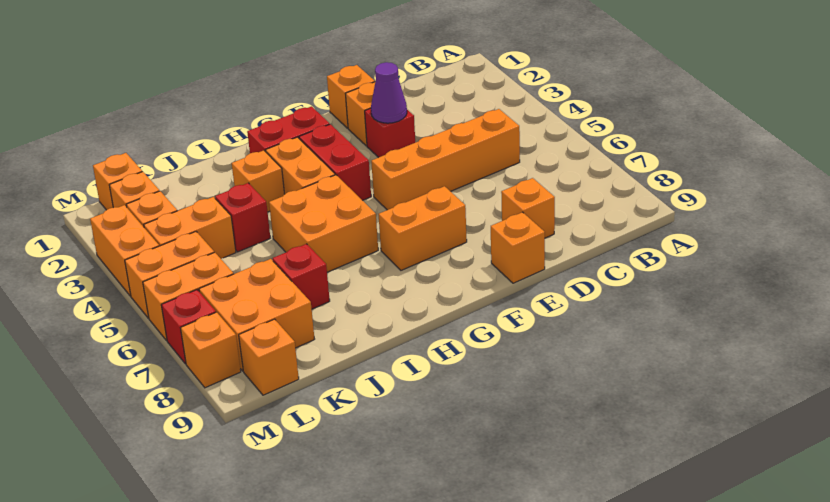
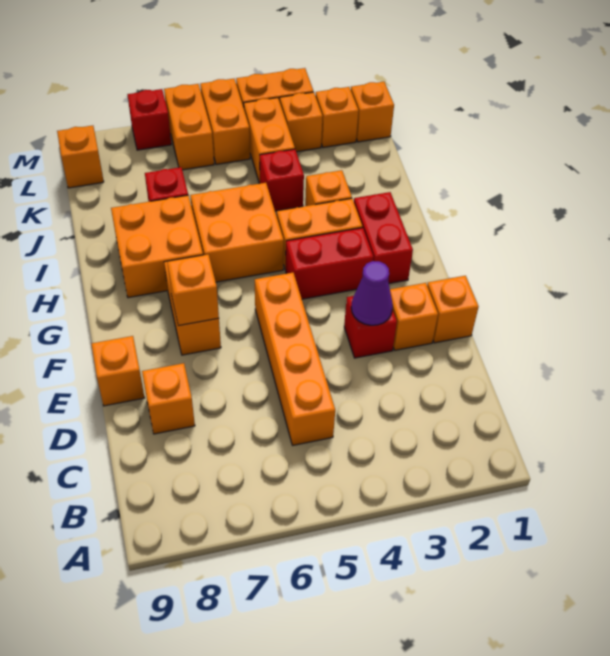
orange 2x2 brick [199,259,314,371] -> orange 2x2 brick moved to [111,195,203,298]
orange 1x1 brick [181,312,241,388] -> orange 1x1 brick moved to [167,255,219,326]

